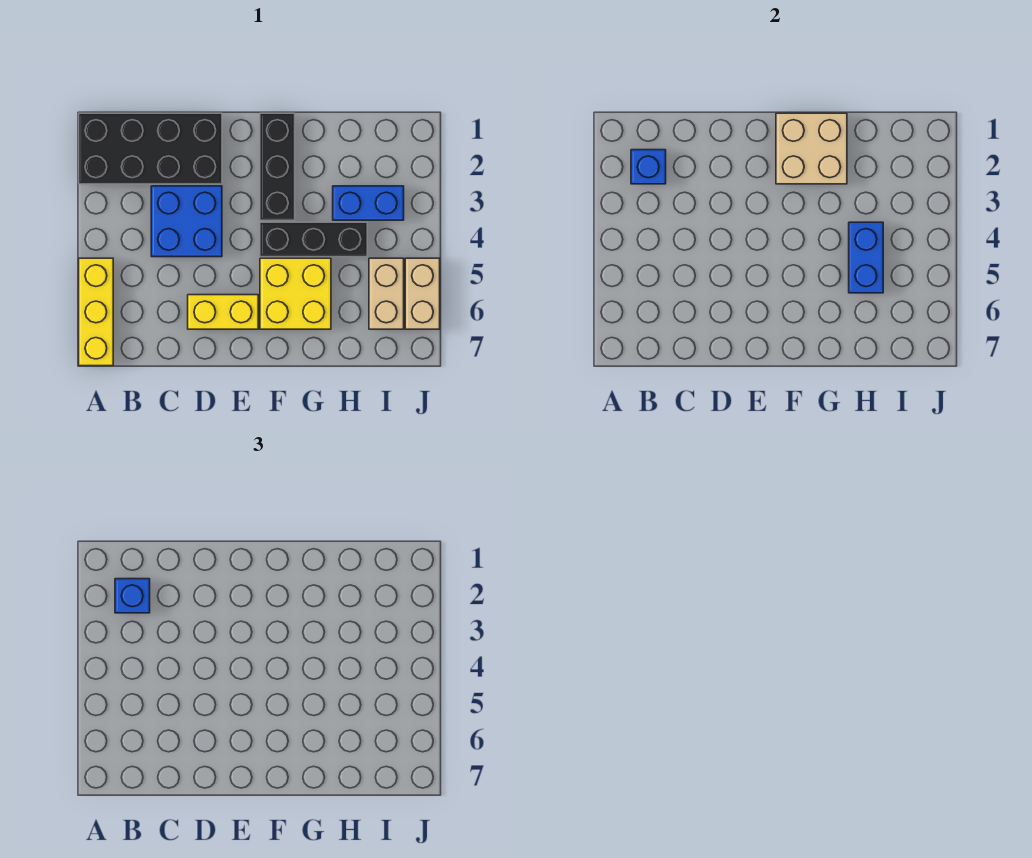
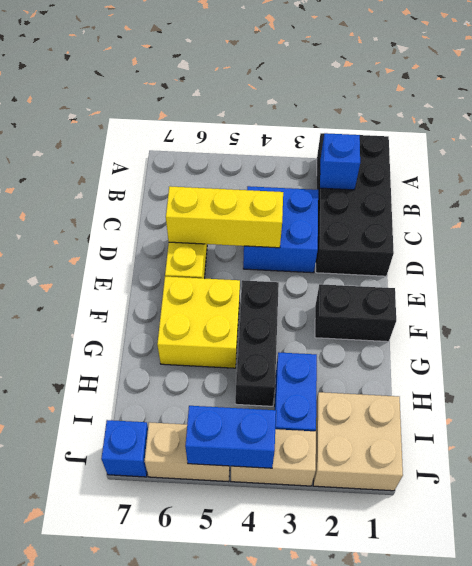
yellow 1x3 brick [79,258,113,366] -> yellow 1x3 brick moved to [166,186,283,248]
blue 1x1 brick [115,579,150,613] -> blue 1x1 brick moved to [101,420,148,477]
black 1x3 brick [260,113,295,220] -> black 1x2 brick [315,284,396,342]
tan 2x2 brick [776,113,847,184] -> tan 2x2 brick moved to [313,392,403,491]
blue 1x2 brick [849,222,883,293] -> blue 1x2 brick moved to [185,406,276,468]
tan 1x2 brick [369,258,404,329] -> tan 1x2 brick moved to [231,429,316,486]

